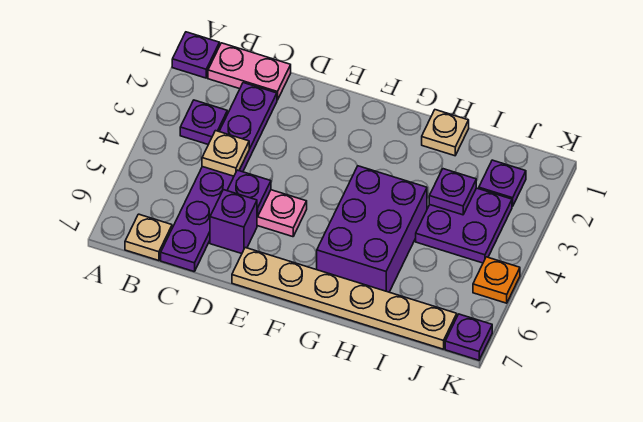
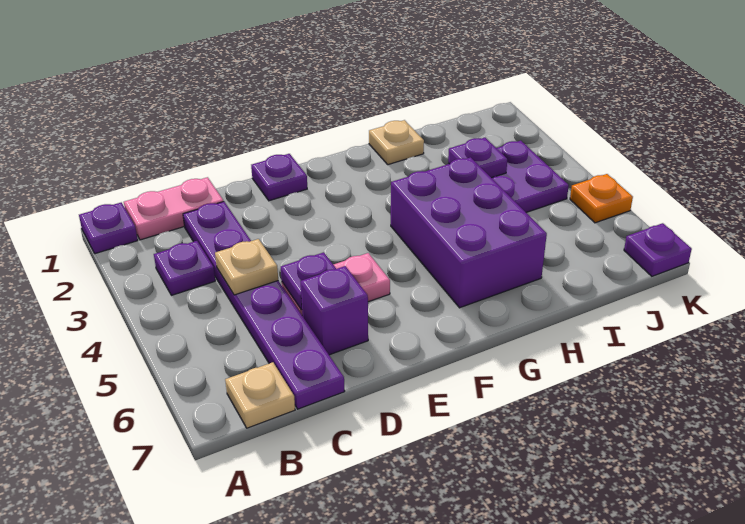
tan 1x6 plate [232,248,457,349] -> none
purple 1x1 plate [479,160,526,206] -> purple 1x1 plate moved to [251,154,307,201]

